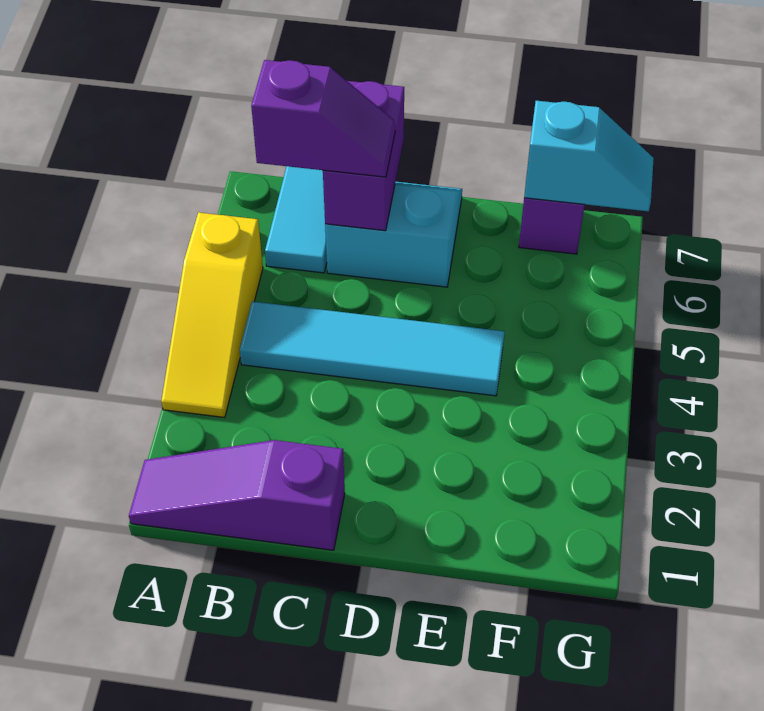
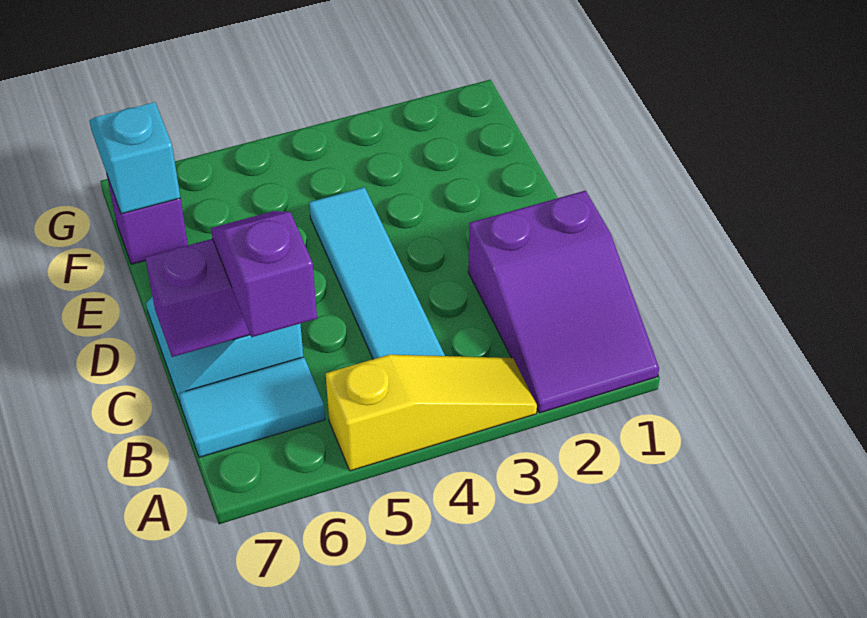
purple 1x3 slope [129,440,345,550] -> purple 2x3 slope [468,191,659,413]

